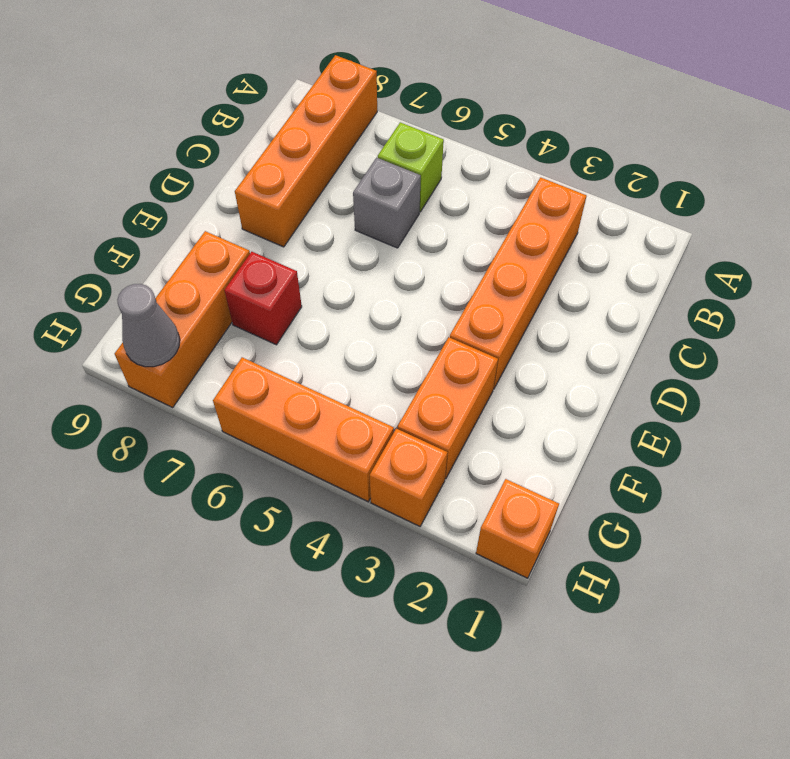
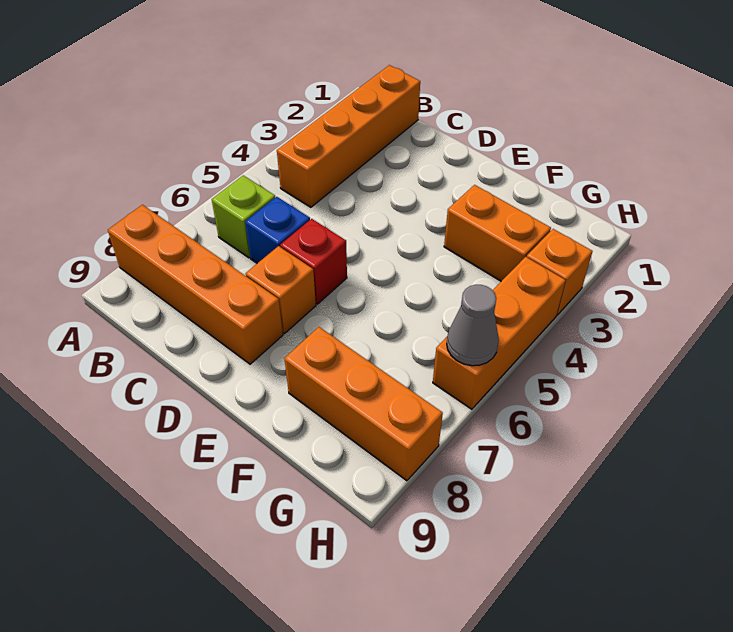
orange 1x4 brick [450,177,587,389] -> orange 1x4 brick turned to [277,65,420,207]
grey 1x1 brick [353,158,421,248] -> blue 1x1 brick [245,197,310,263]
red 1x1 brick [224,252,302,345] -> red 1x1 brick moved to [280,219,347,304]
orange 1x1 brick [476,479,559,578] -> orange 1x1 brick moved to [246,246,316,333]
grey 1x1 cone [117,284,180,367] -> grey 1x1 cone moved to [447,285,499,366]

